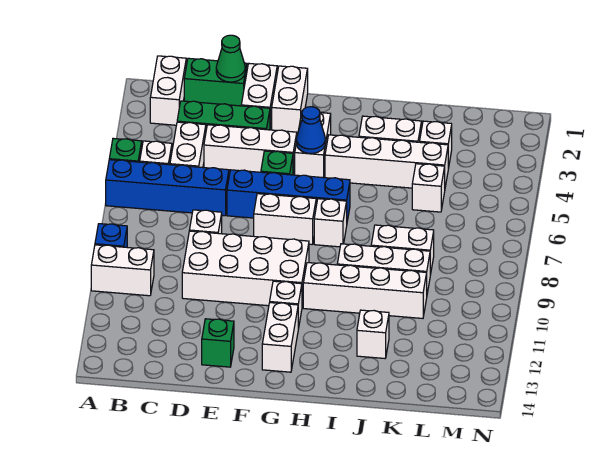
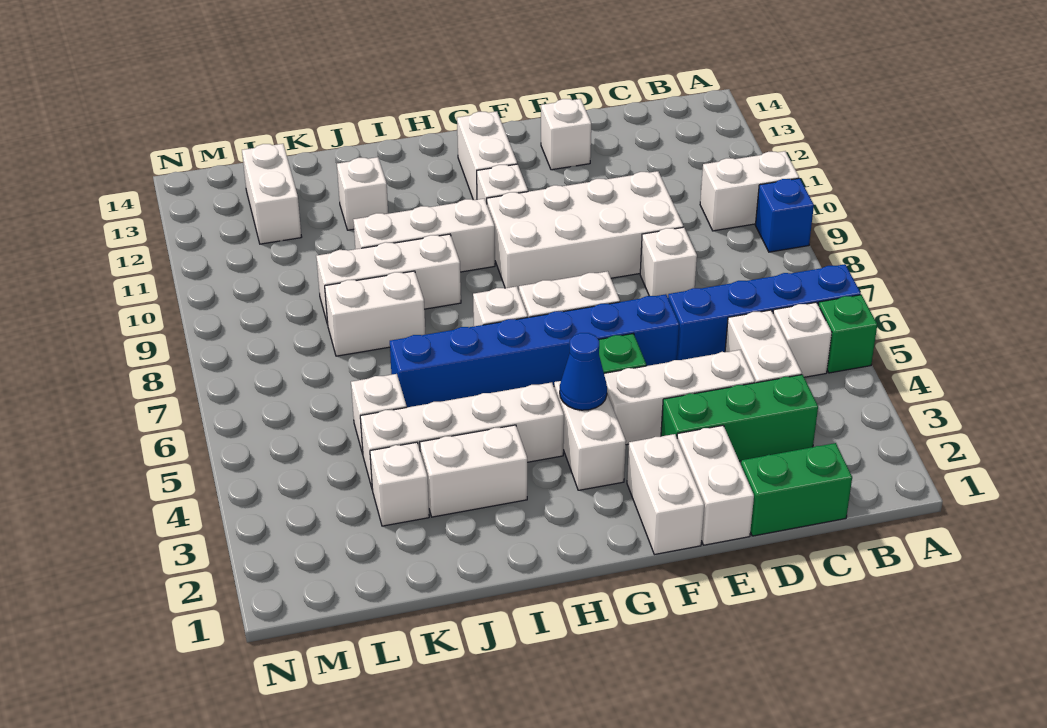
white 1x2 brick [150,56,186,125] -> white 1x2 brick moved to [242,144,302,244]
green 1x1 cone [216,35,245,82] -> none
blue 1x4 brick [227,170,350,221] -> blue 1x6 brick [390,294,679,407]
green 1x1 brick [202,319,234,367] -> white 1x1 brick [541,99,591,170]
white 1x4 brick [303,263,427,318] -> white 1x3 brick [353,199,495,272]

